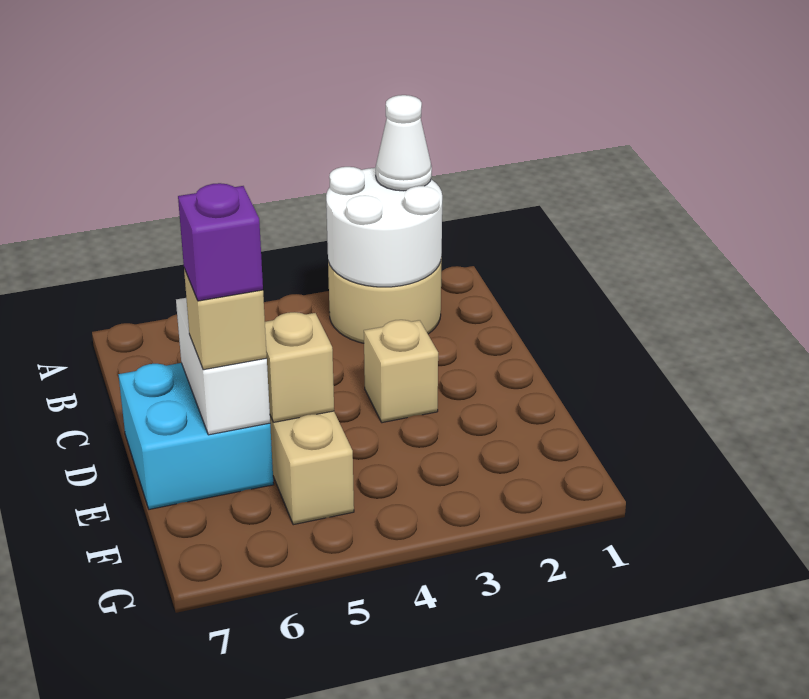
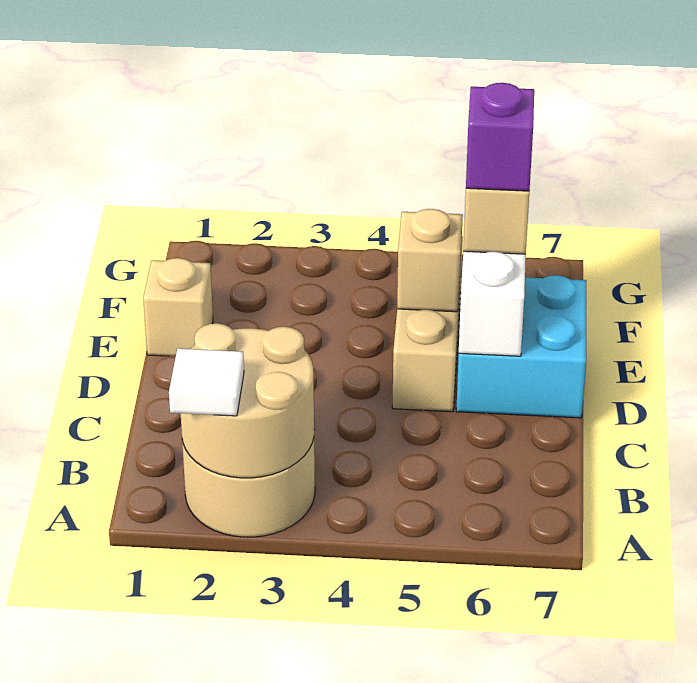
white 2x2 round brick [326,167,442,287] -> tan 2x2 round brick [181,323,314,478]
white 1x1 cone [376,95,432,191] -> white 1x1 tile [169,348,244,416]
tan 1x1 brick [364,320,438,423] -> tan 1x1 brick moved to [143,258,213,356]

